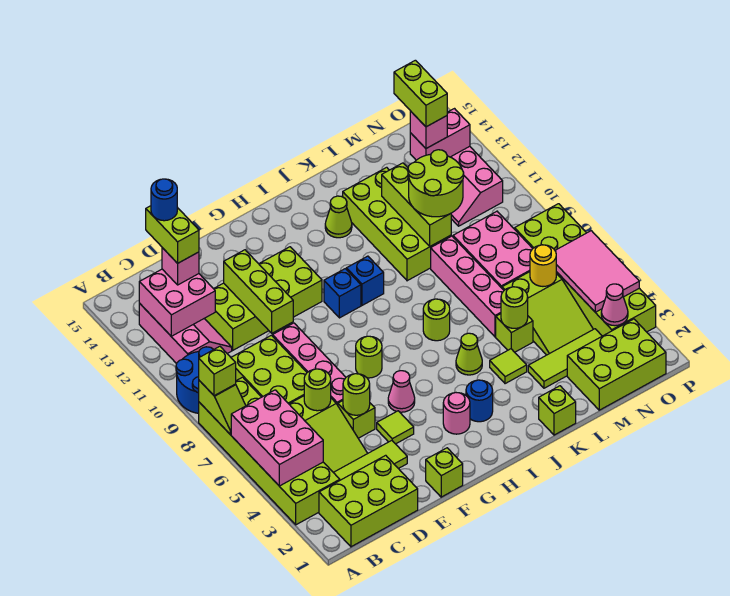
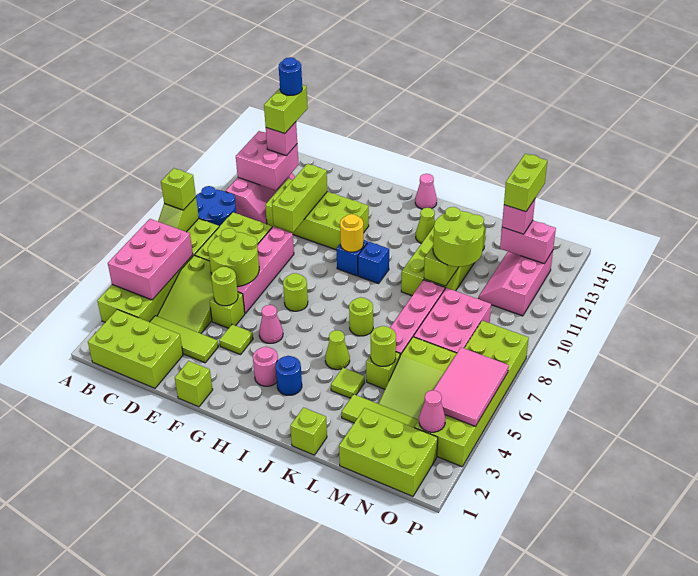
lime 1x1 round brick [304,369,331,411] -> lime 2x2 round brick [208,228,259,287]
none -> pink 1x1 cone [415,174,437,209]
yellow 1x1 round brick [530,245,556,286] -> yellow 1x1 round brick moved to [340,214,363,252]

